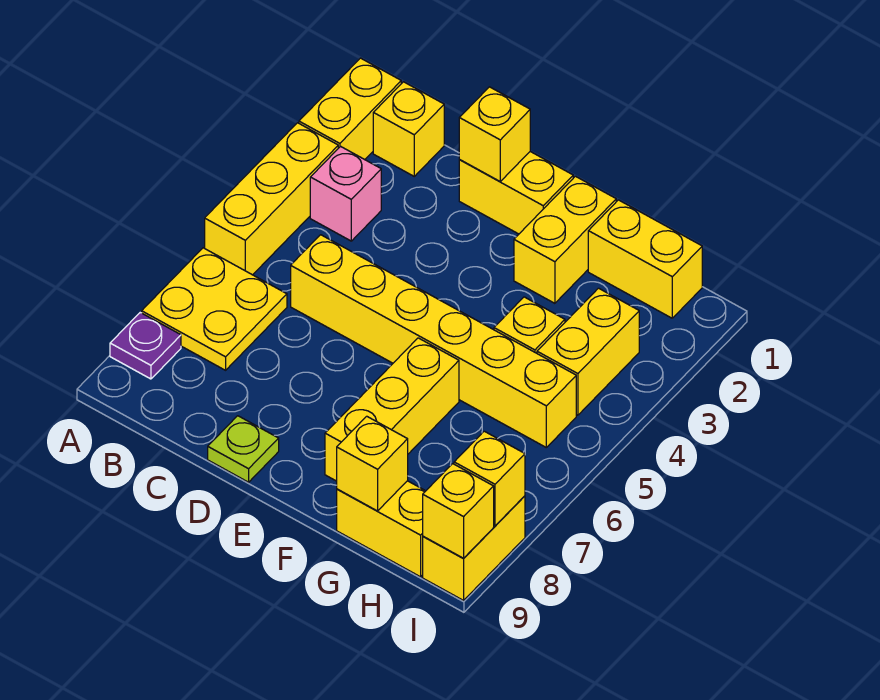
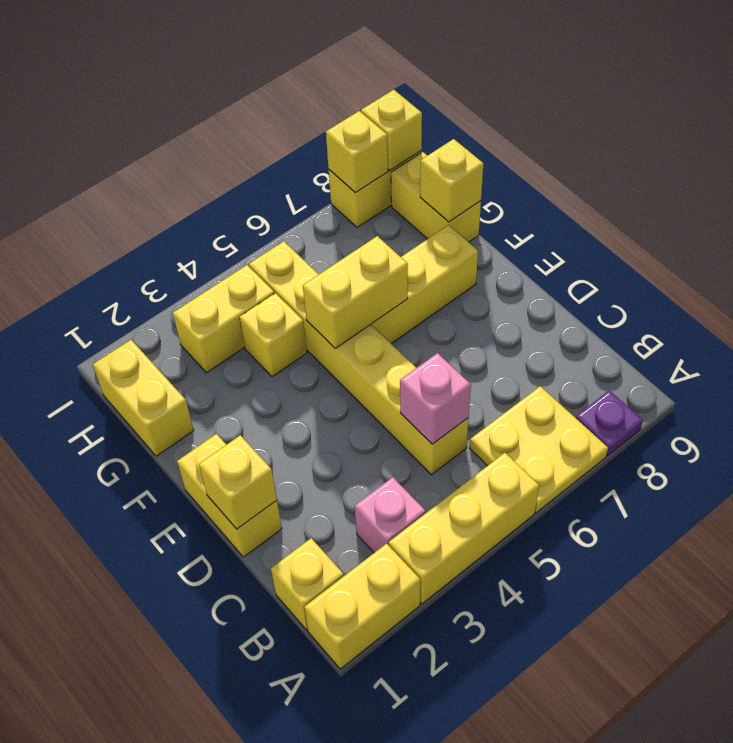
none -> pink 1x1 brick [400,353,471,444]
lime 1x1 plate [208,416,279,482] -> none
yellow 1x2 brick [514,176,616,303] -> yellow 1x2 brick moved to [303,236,408,348]

